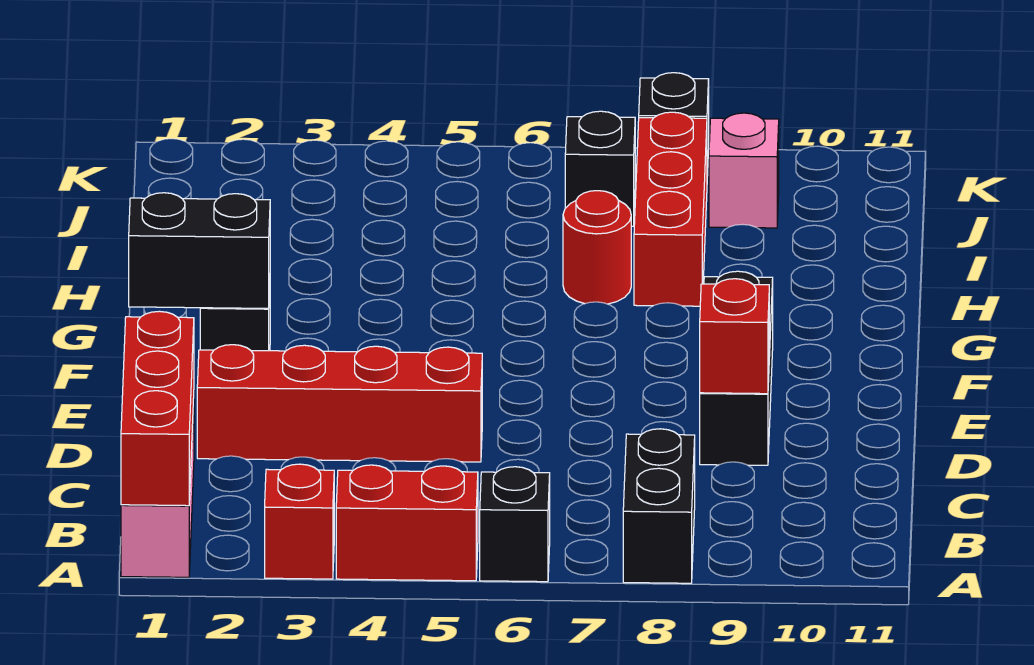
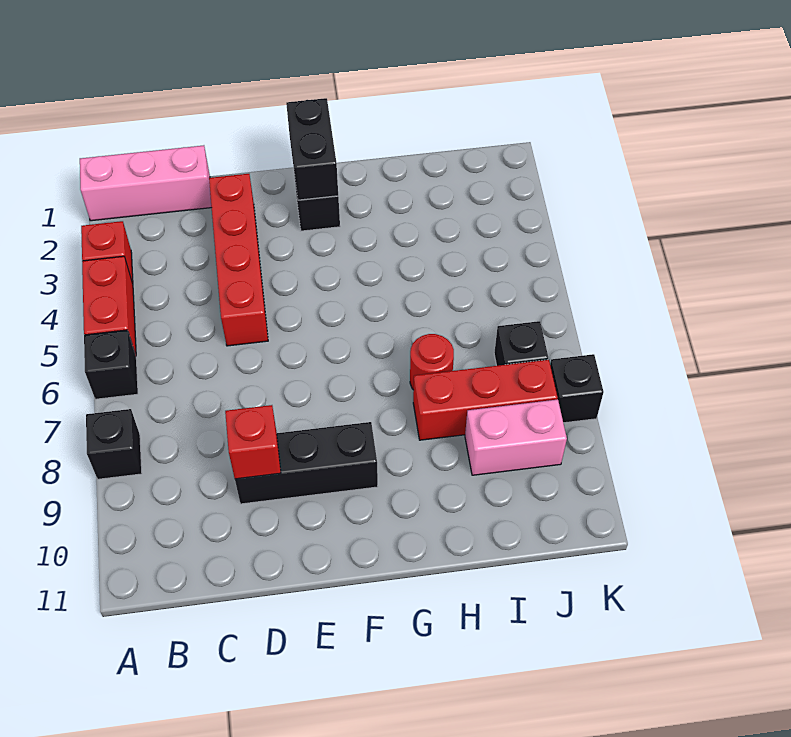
red 1x3 brick [121,311,194,506] -> none
black 1x2 brick [623,429,695,583] -> black 1x1 brick [86,409,142,479]
pink 1x1 brick [709,113,779,228] -> pink 1x2 brick [465,399,567,475]

